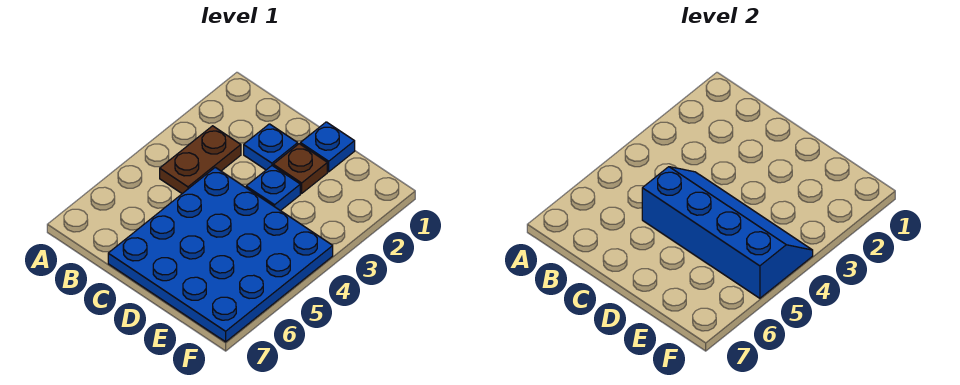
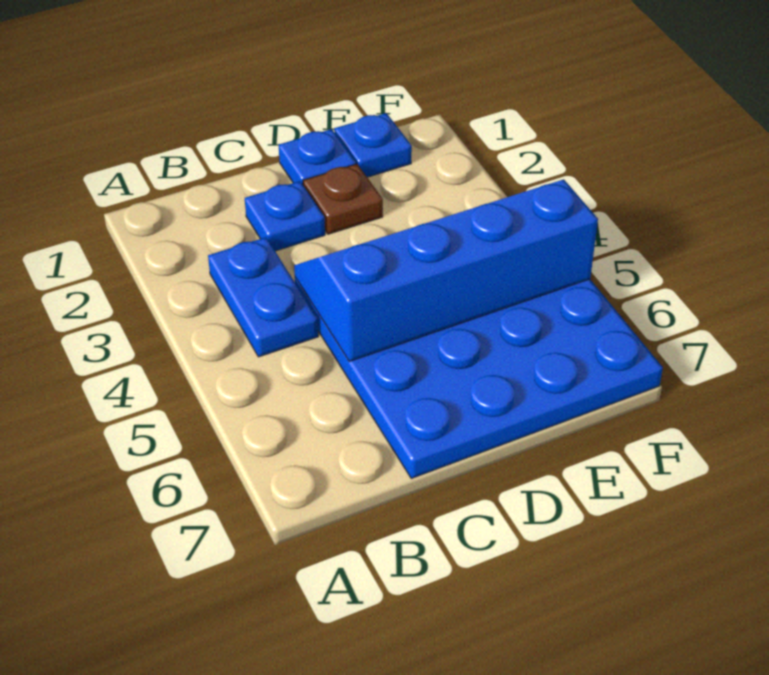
brown 1x2 plate [160,126,241,194] -> blue 1x2 plate [208,237,318,357]
blue 1x1 plate [246,166,300,211] -> blue 1x1 plate moved to [334,113,412,177]

